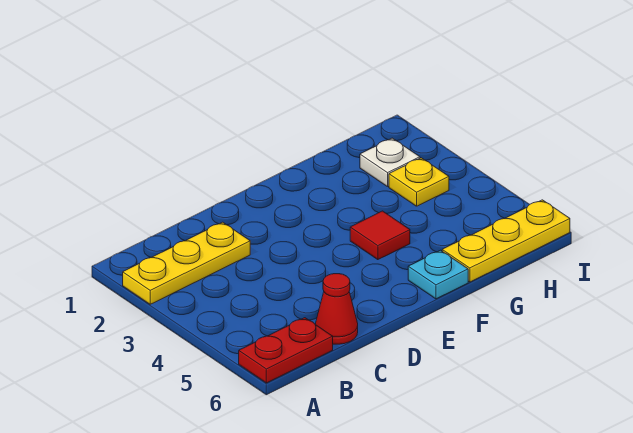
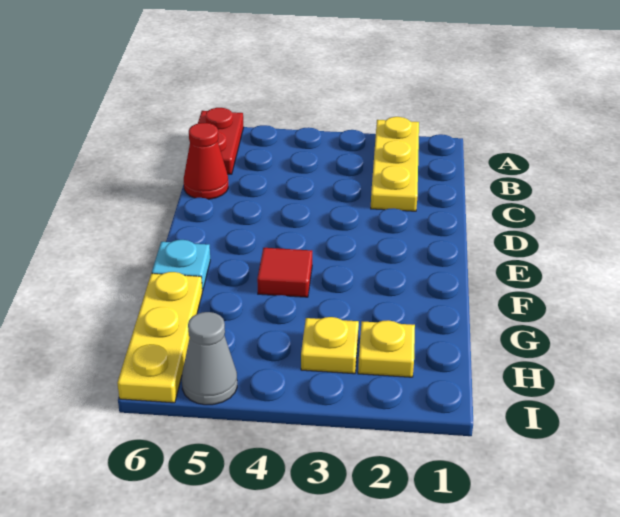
white 1x1 plate [360,138,420,187] -> yellow 1x1 plate [358,320,415,377]
none -> grey 1x1 cone [182,312,237,405]

